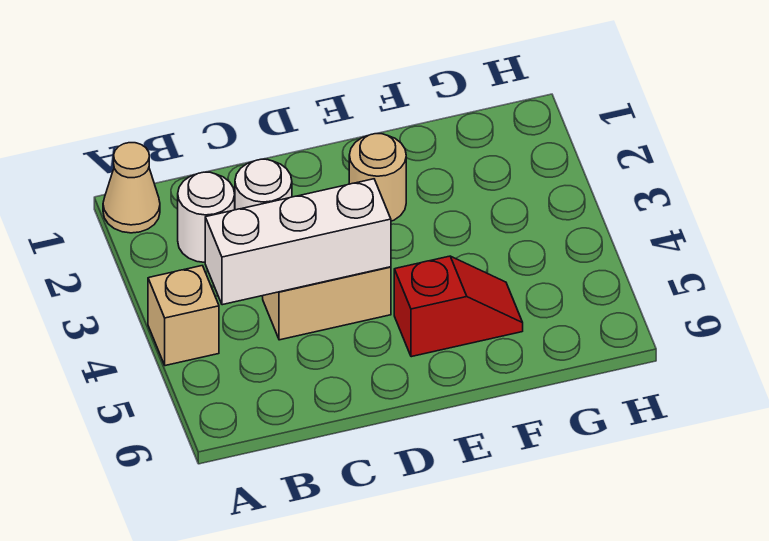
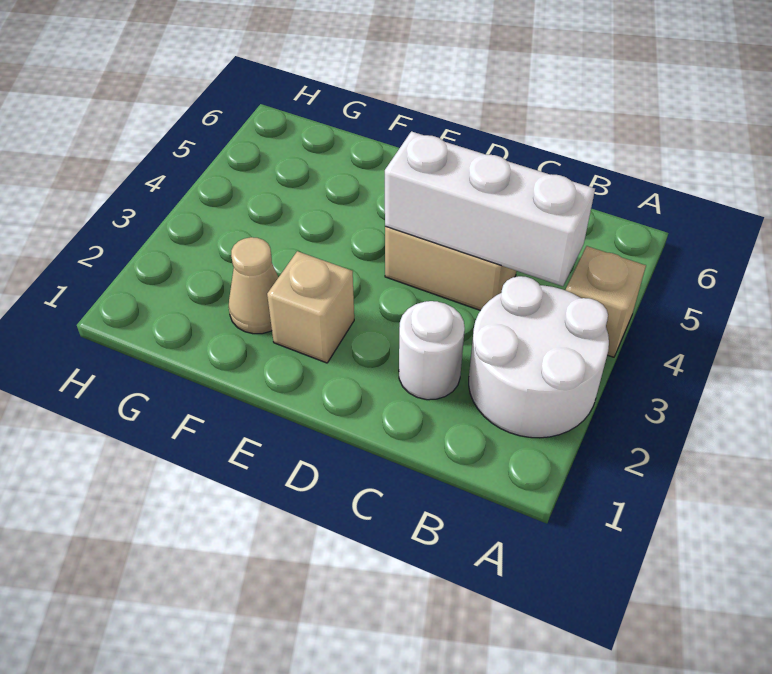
tan 1x1 cone [103,143,160,233] -> tan 1x1 cone moved to [229,237,279,334]
white 1x1 round brick [178,172,235,262] -> white 2x2 round brick [469,276,609,438]
tan 1x1 round brick [349,134,406,221] -> tan 1x1 brick [267,251,354,363]
red 1x2 slope [394,256,523,357] -> none

